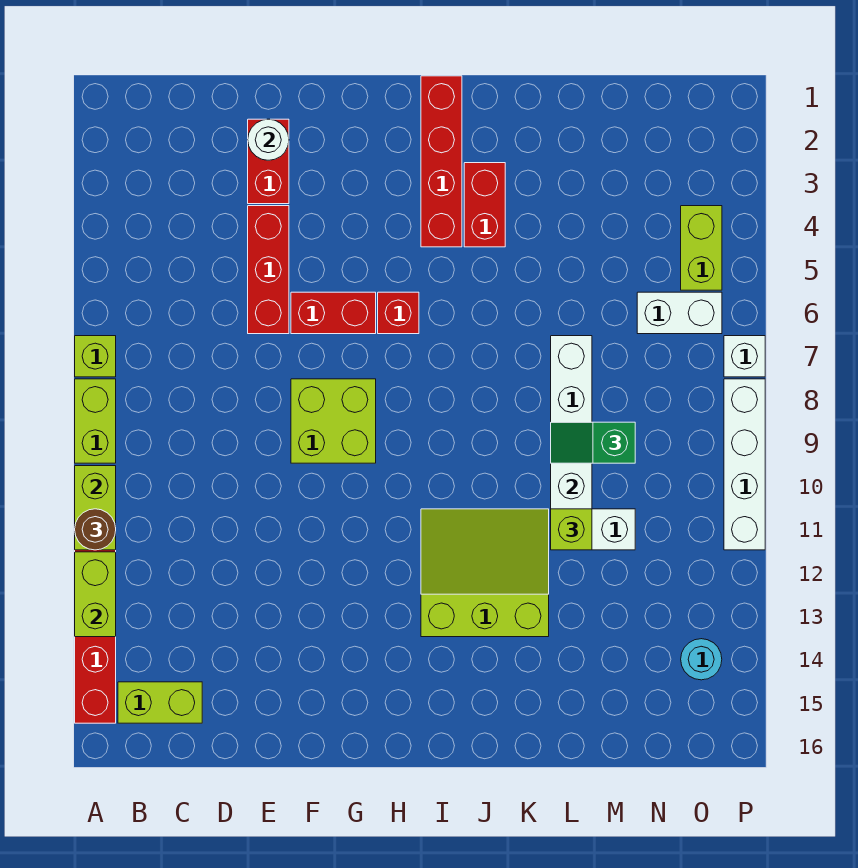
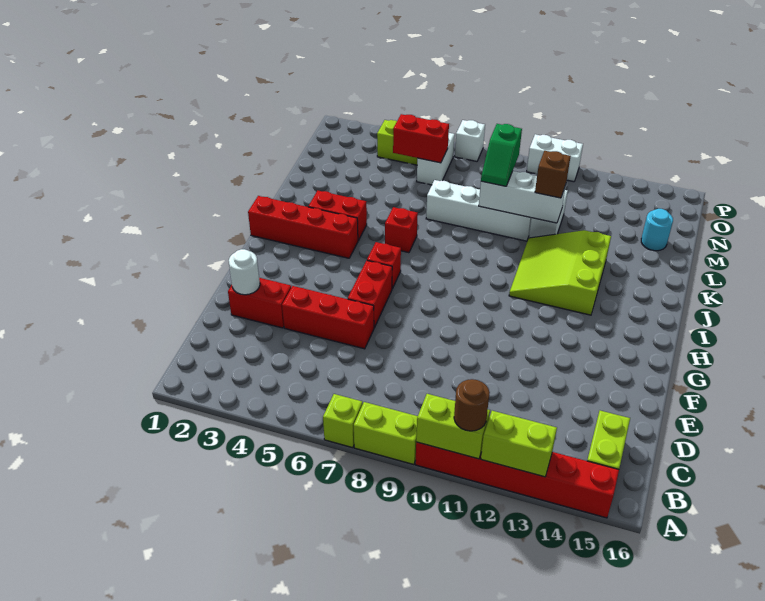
lime 2x2 brick [291,379,376,463] -> none
none -> red 1x1 brick [385,207,418,253]
lime 1x1 brick [551,509,592,550] -> brown 1x1 brick [535,151,571,198]
none -> red 1x2 brick [393,114,449,163]
cyan 1x1 round brick [681,639,722,680] -> cyan 1x1 round brick moved to [641,209,673,251]
white 1x4 brick [724,379,765,550] -> white 1x2 brick [527,134,583,182]

